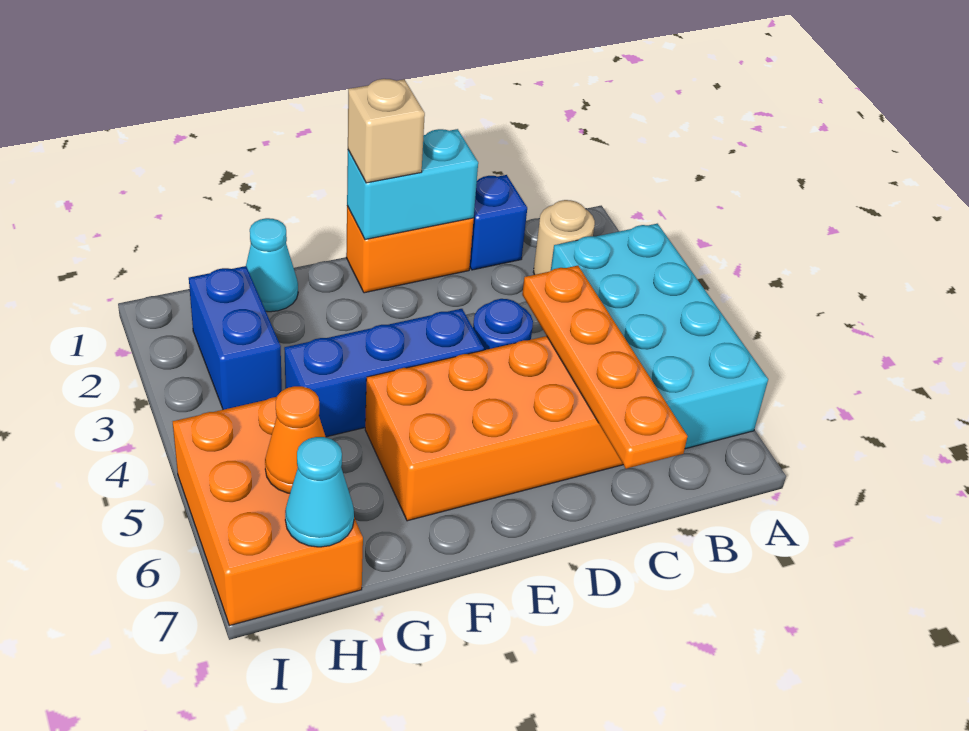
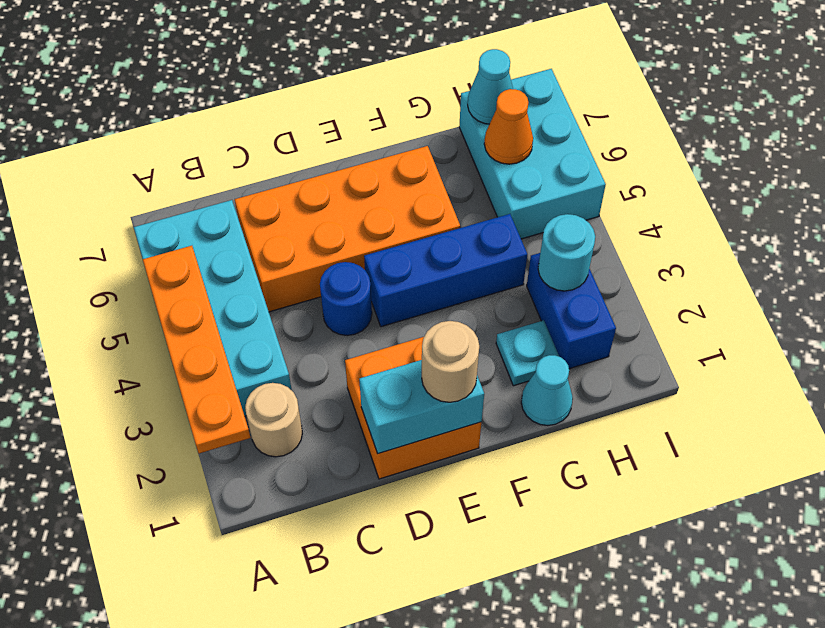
blue 1x1 brick [470,175,527,270] -> none
orange 1x4 plate [522,266,688,469] -> orange 1x4 plate moved to [143,246,250,453]
orange 1x2 brick [346,206,474,293] -> orange 2x2 brick [345,337,482,479]
tan 1x1 brick [348,79,425,183] -> tan 1x1 round brick [422,321,479,402]
none -> cyan 1x1 plate [496,320,559,386]
none -> cyan 1x1 round brick [538,214,595,291]
orange 2x3 brick [173,397,363,626] -> cyan 2x3 brick [459,69,606,239]

